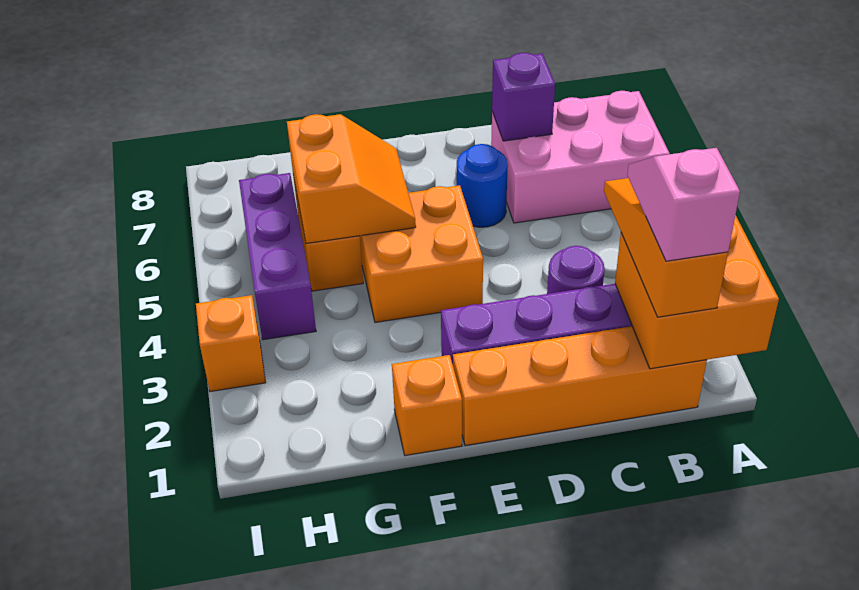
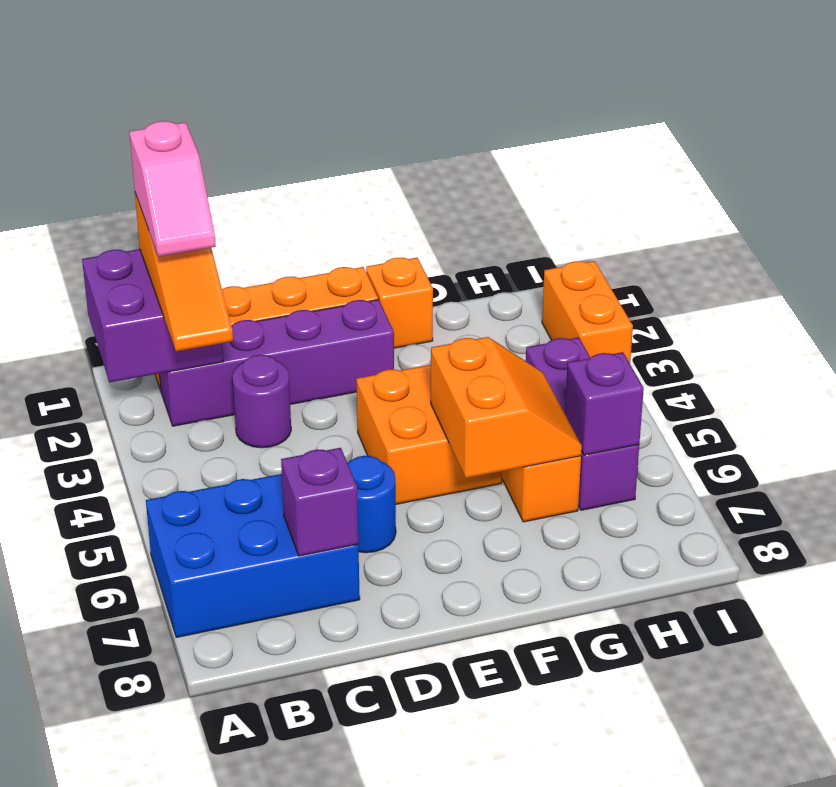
orange 2x2 brick [615,215,779,369] -> purple 2x2 brick [82,249,223,382]
pink 2x3 brick [491,91,670,223] -> blue 2x3 brick [146,474,360,638]
orange 2x2 slope [287,114,416,244] -> orange 2x2 slope turned to [431,337,582,478]
none -> purple 1x1 brick [565,352,644,455]
orange 1x1 brick [196,295,266,392] -> orange 1x2 brick [542,261,633,363]

